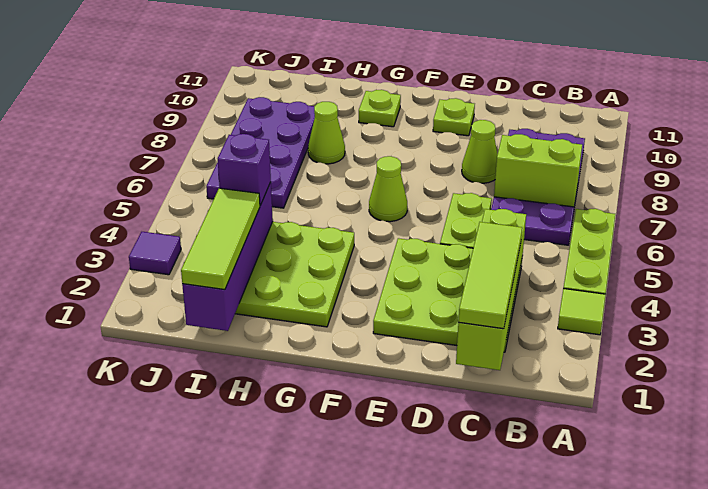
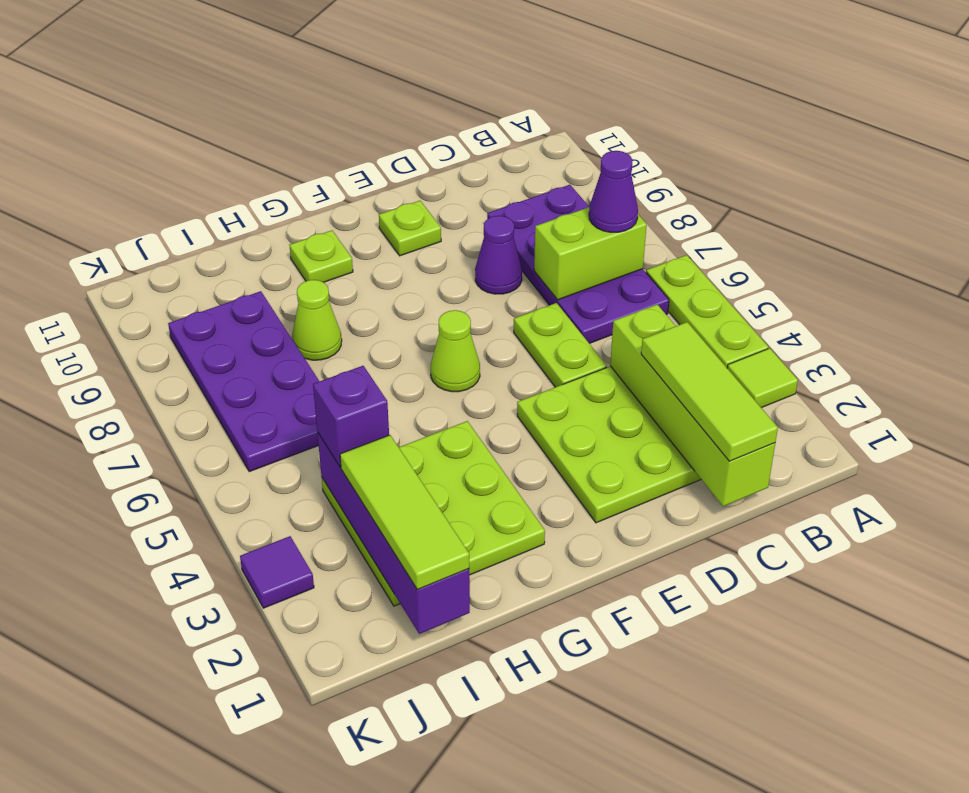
none -> purple 1x1 cone [589,151,638,232]
lime 1x1 cone [462,120,498,183] -> purple 1x1 cone [475,216,522,294]

